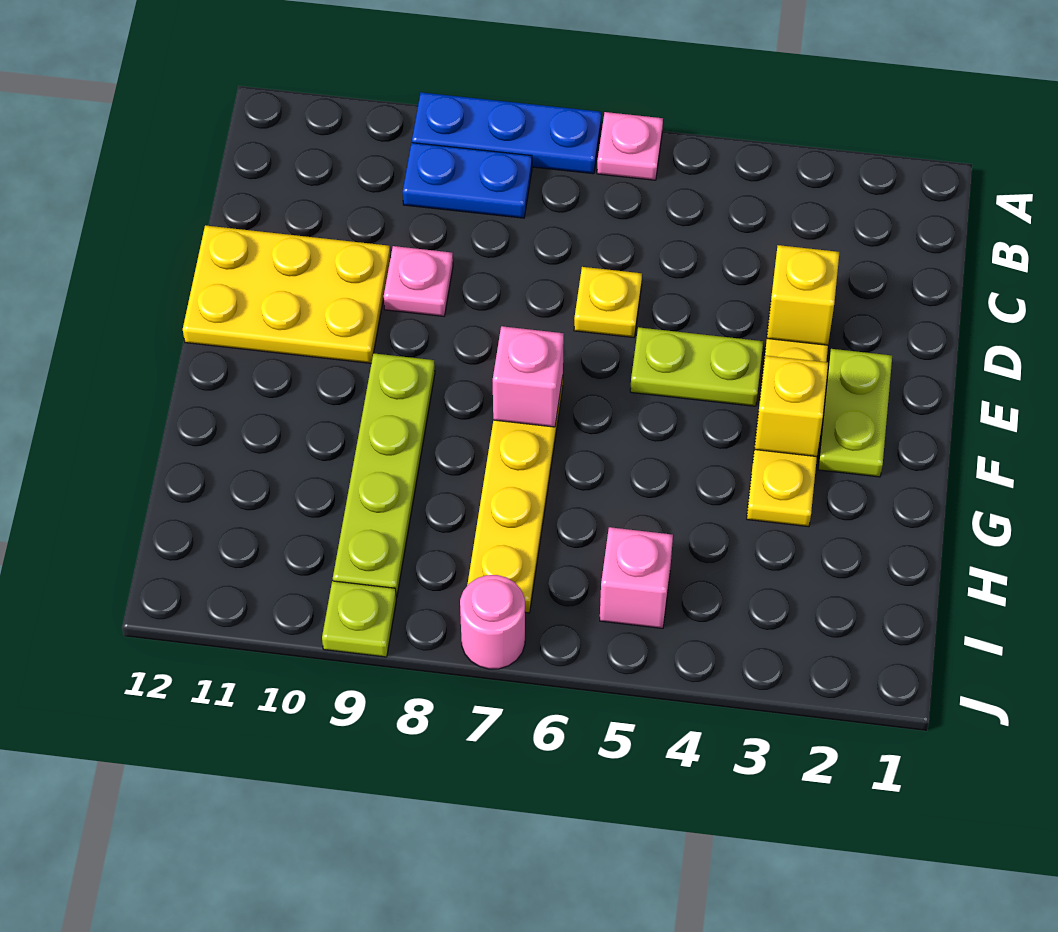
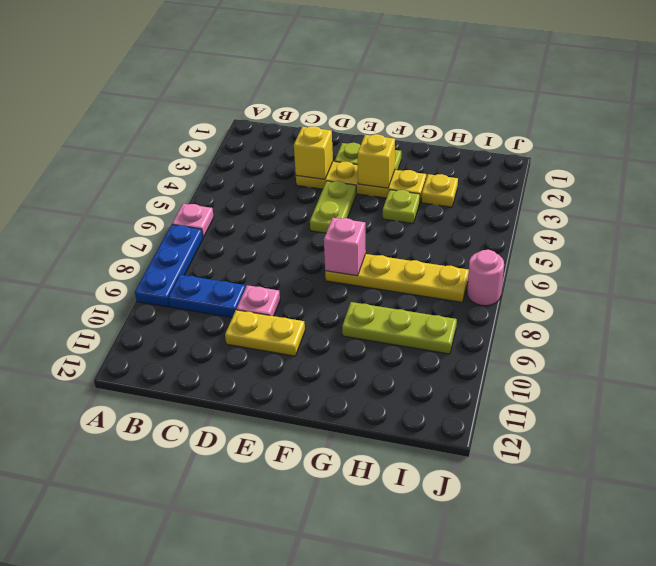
blue 1x2 plate [403,143,532,218] -> blue 1x2 plate turned to [168,275,246,318]
yellow 1x1 plate [574,267,642,337] -> yellow 1x1 plate moved to [422,174,458,207]
yellow 2x3 plate [183,225,391,363] -> yellow 1x2 plate [225,310,305,356]
lime 1x4 plate [333,353,435,597] -> lime 1x3 plate [342,302,457,354]
pink 1x1 brick [600,527,673,628] -> none
lime 1x1 plate [322,581,396,657] -> lime 1x1 plate moved to [383,190,420,223]

